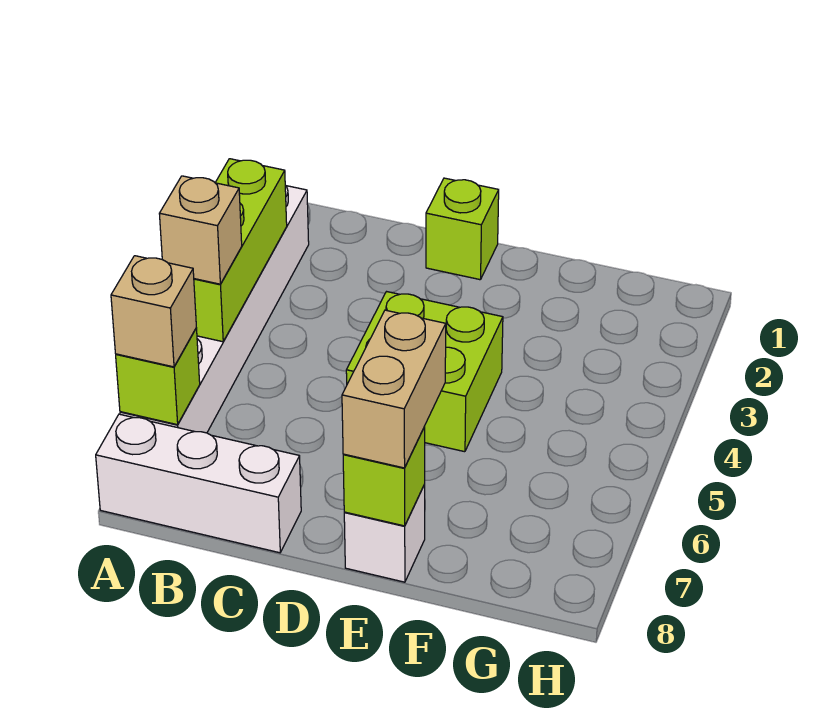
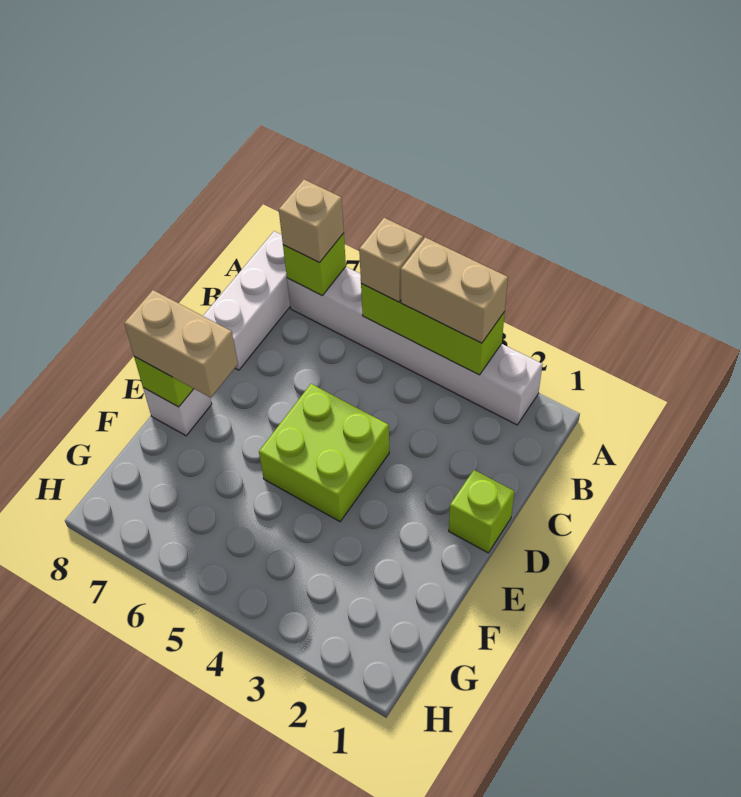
none -> tan 1x2 brick [401,237,508,343]

